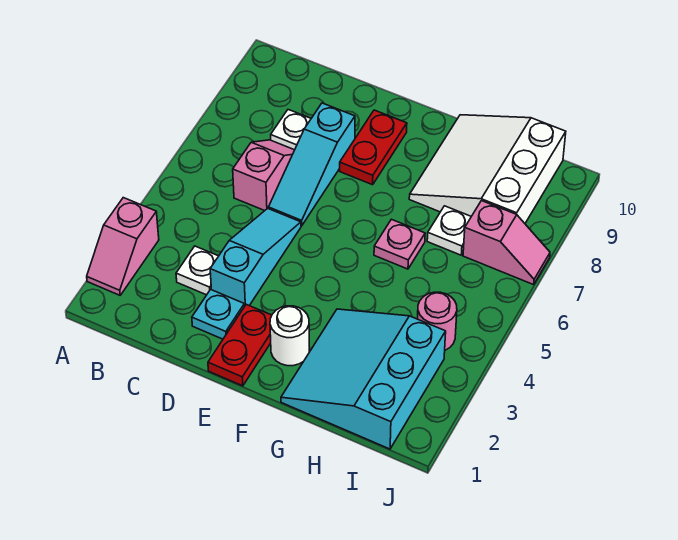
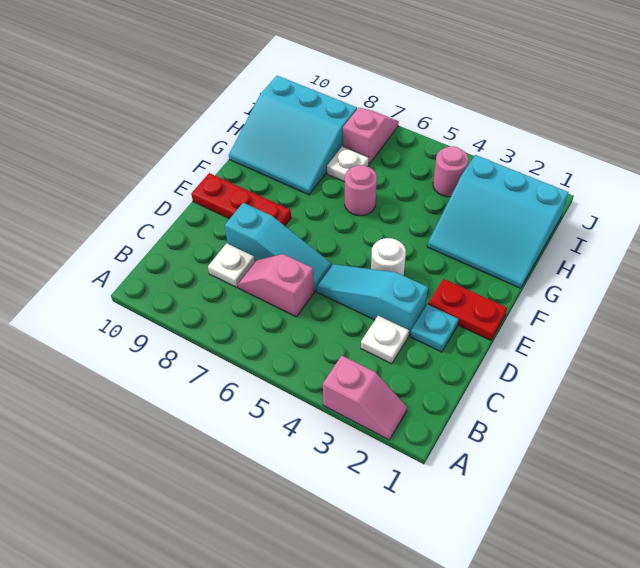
red 1x2 plate [340,110,407,185] -> red 1x3 plate [191,173,291,226]
white 1x1 round brick [270,306,310,366] -> white 1x1 round brick moved to [371,238,406,276]
pink 1x1 plate [374,219,425,269] -> pink 1x1 round brick [345,165,377,216]
white 3x3 slope [409,115,566,223] -> cyan 3x3 slope [229,76,357,195]

